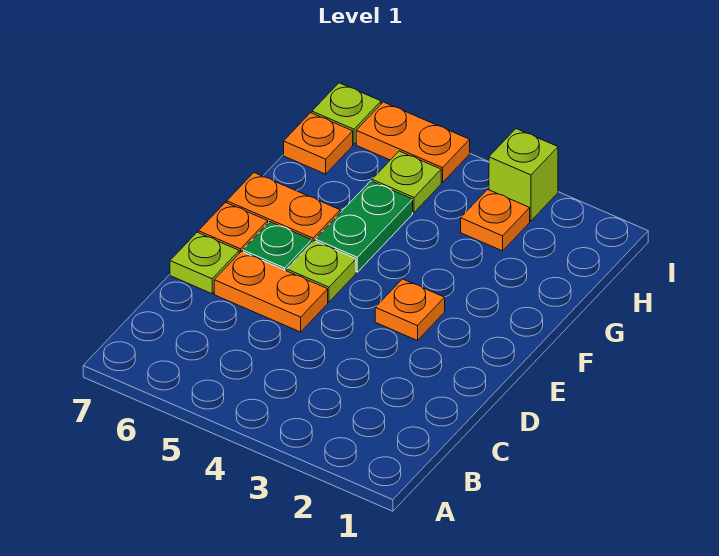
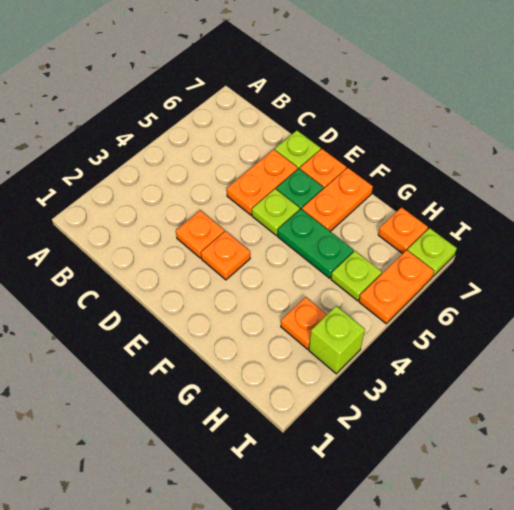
none -> orange 1x1 plate [176,210,224,258]

